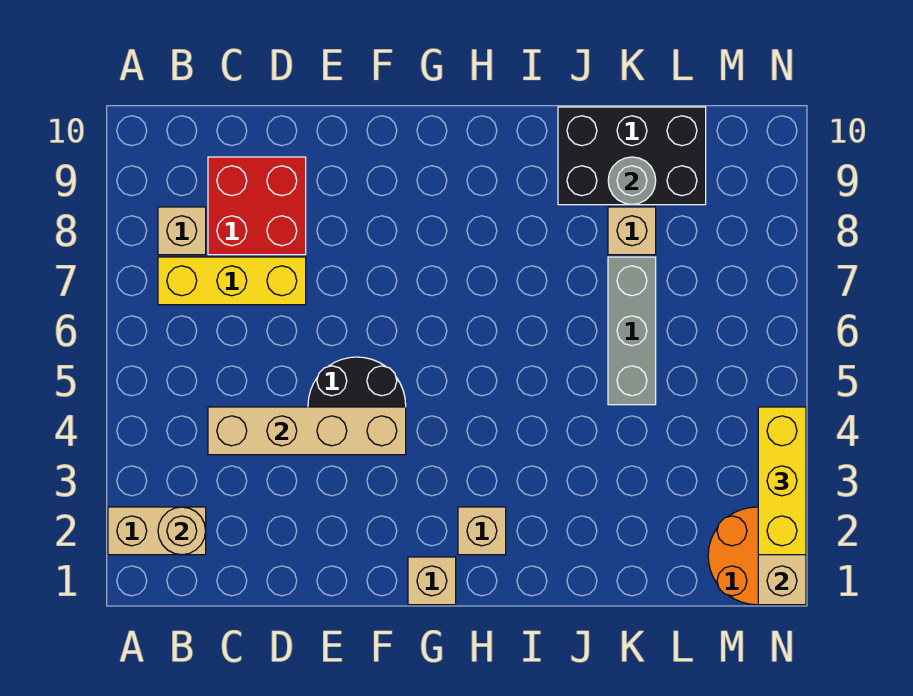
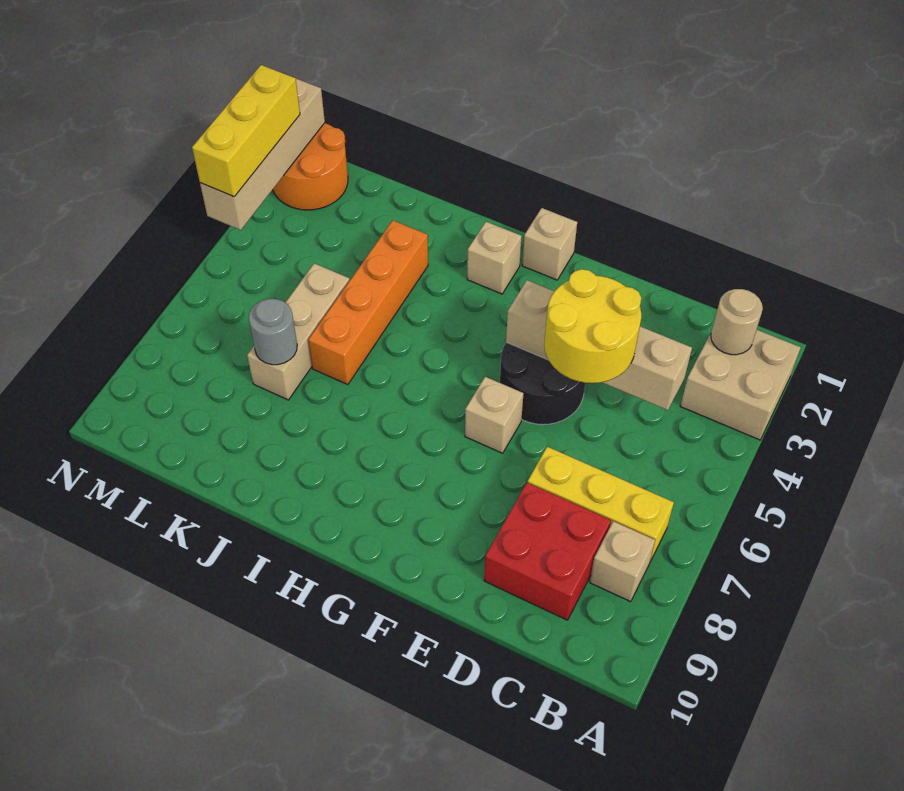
tan 1x2 brick [108,507,206,555] -> tan 2x2 brick [680,330,801,440]
none -> yellow 2x2 round brick [544,269,641,383]
none -> orange 1x4 brick [308,220,428,385]
black 2x3 brick [558,107,706,205] -> none
grey 1x3 brick [608,257,656,405] -> tan 1x3 brick [247,263,350,400]
tan 1x1 brick [608,207,656,255] -> tan 1x1 brick moved to [465,377,524,453]
grey 1x1 round brick [608,157,656,205] -> grey 1x1 round brick moved to [249,299,297,365]

